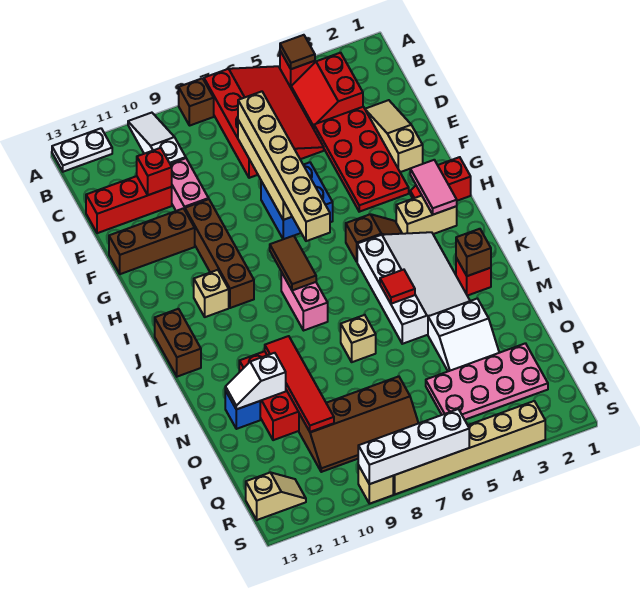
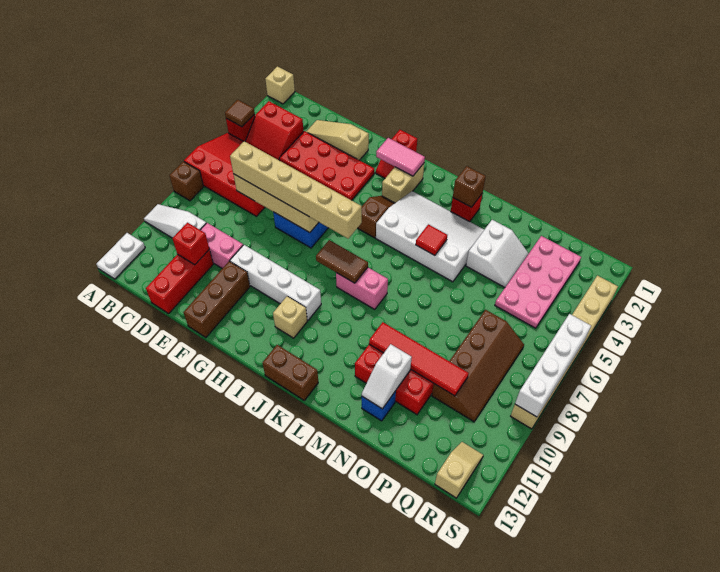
brown 1x4 brick [185,199,254,308] -> white 1x4 brick [230,245,321,320]
tan 1x1 brick [341,315,376,362] -> tan 1x1 brick moved to [265,66,295,104]

